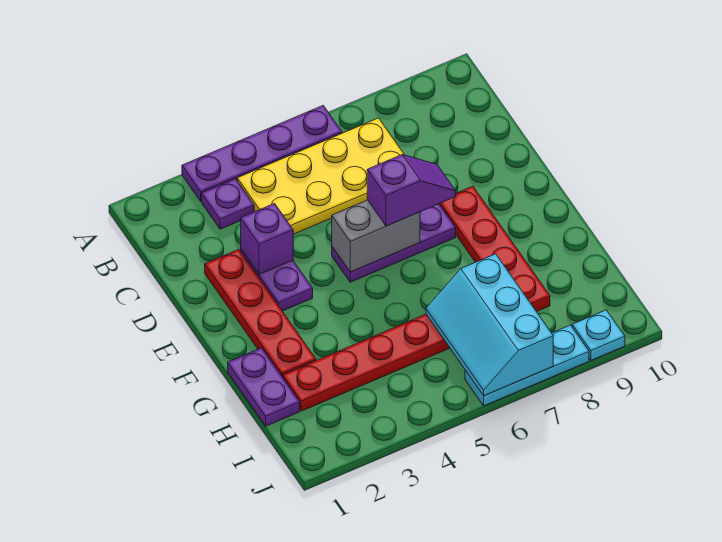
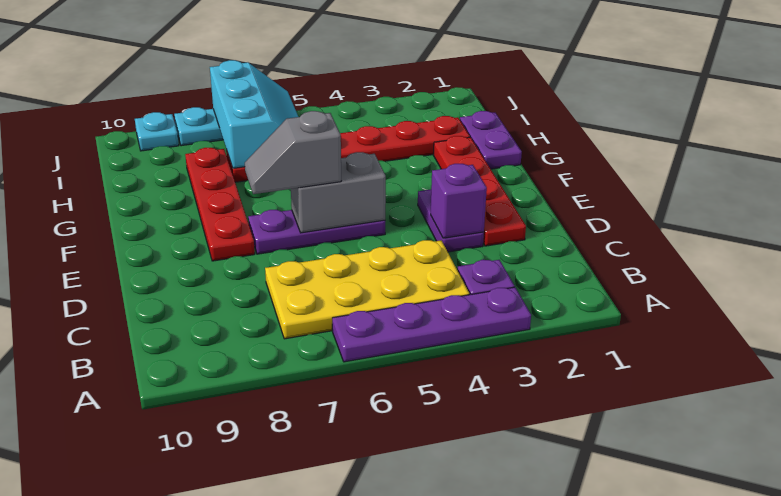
purple 1x2 slope [367,155,456,226] -> grey 1x2 slope [245,111,341,194]

